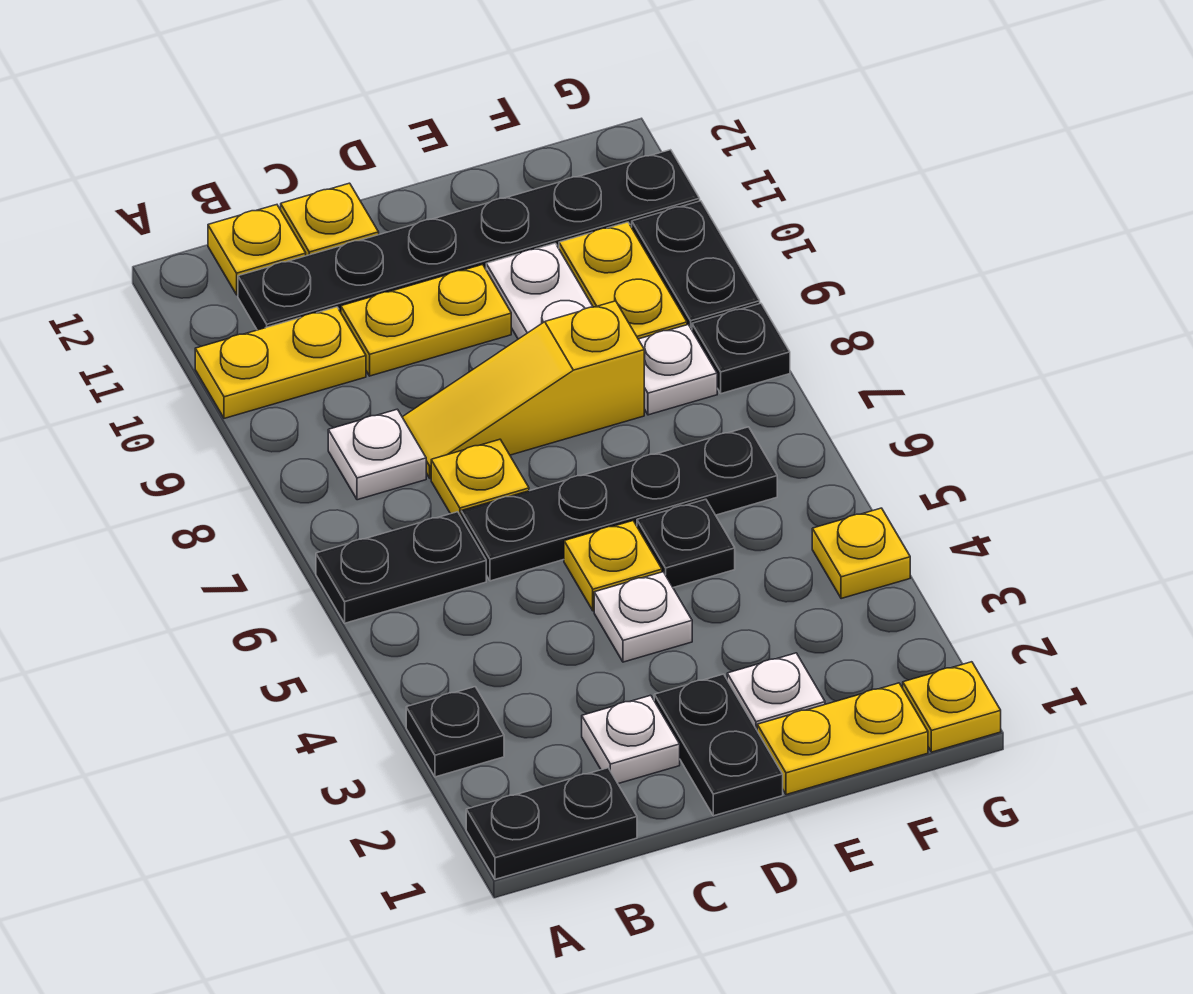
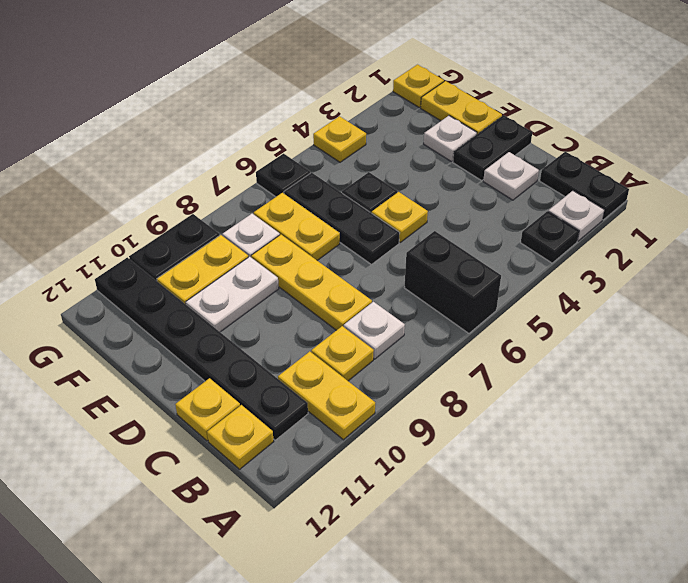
black 1x2 plate [316,512,486,623] -> black 1x2 brick [404,231,501,333]
black 1x4 plate [461,427,777,581] -> black 1x3 plate [284,173,400,264]
yellow 1x1 plate [431,439,529,516] -> yellow 1x1 plate moved to [311,326,374,381]
yellow 1x3 slope [402,301,644,478] -> yellow 1x3 plate [251,235,372,330]
yellow 1x2 plate [341,264,511,376] -> yellow 1x2 plate moved to [254,193,340,261]
white 1x1 plate [594,572,692,662] -> white 1x1 plate moved to [548,191,604,241]
black 1x1 plate [692,303,790,394] -> black 1x1 plate moved to [256,154,310,197]

